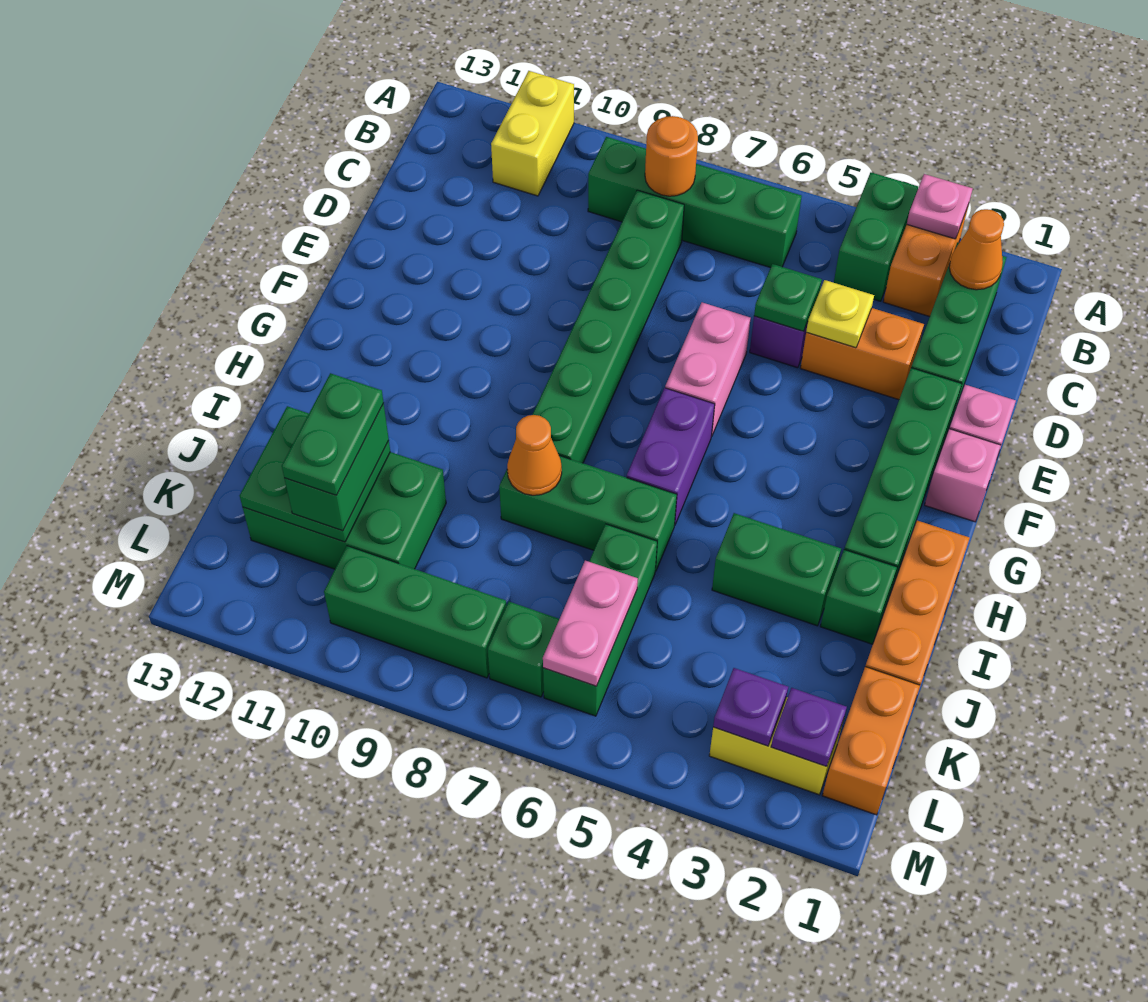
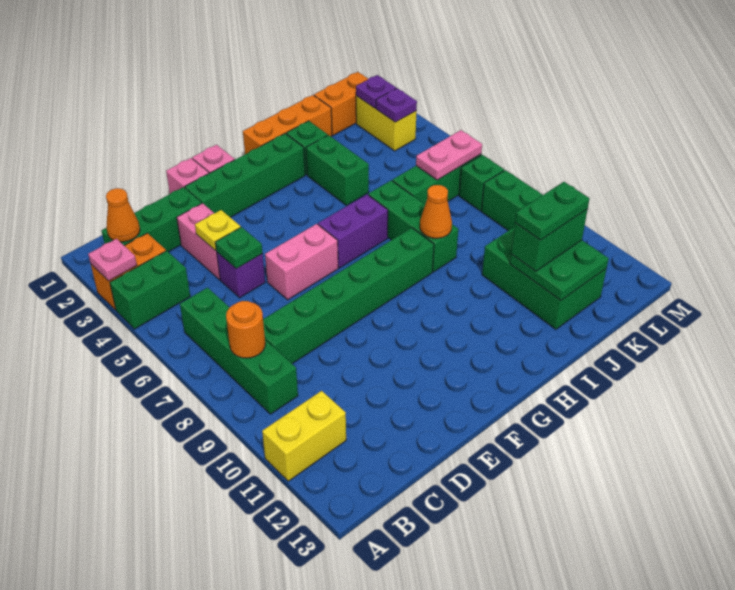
orange 1x2 brick [801,308,924,400] -> pink 1x2 brick [177,203,220,280]

